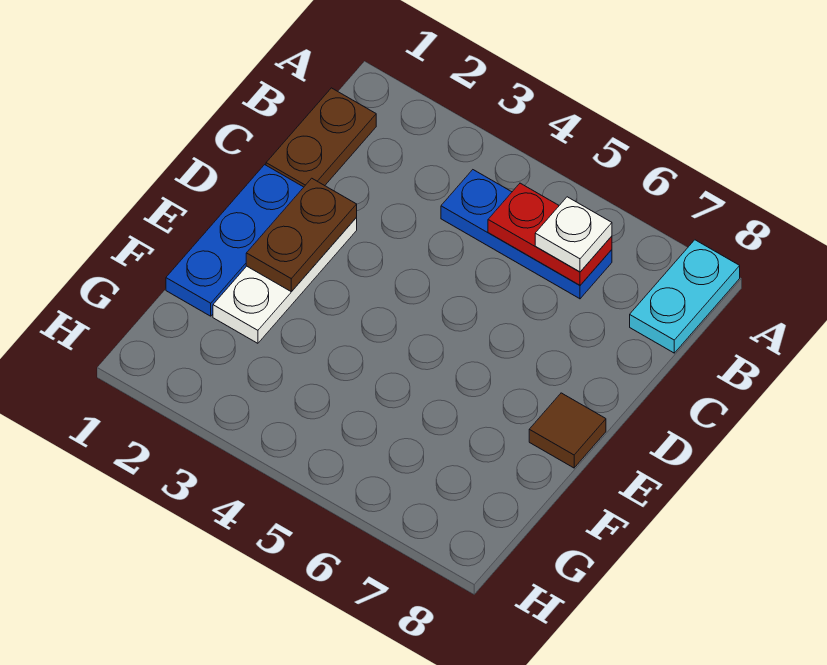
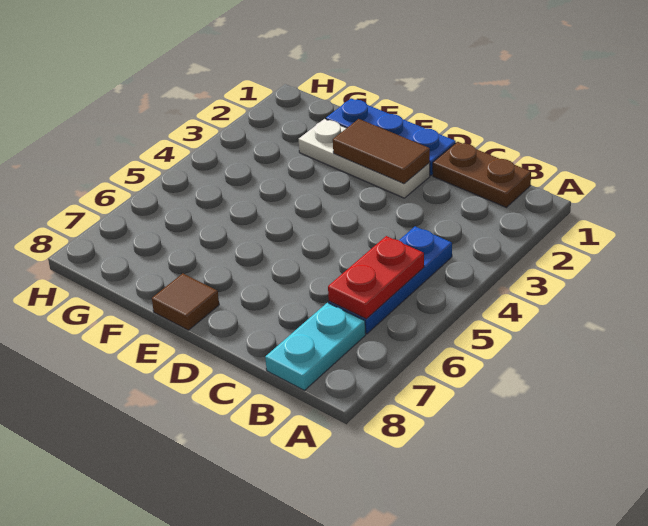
cyan 1x2 plate [630,240,740,353] -> cyan 1x2 plate turned to [265,303,366,390]
white 1x1 plate [535,197,612,272] -> none
brown 1x2 plate [246,178,357,292] -> brown 1x2 tile [333,119,430,184]

